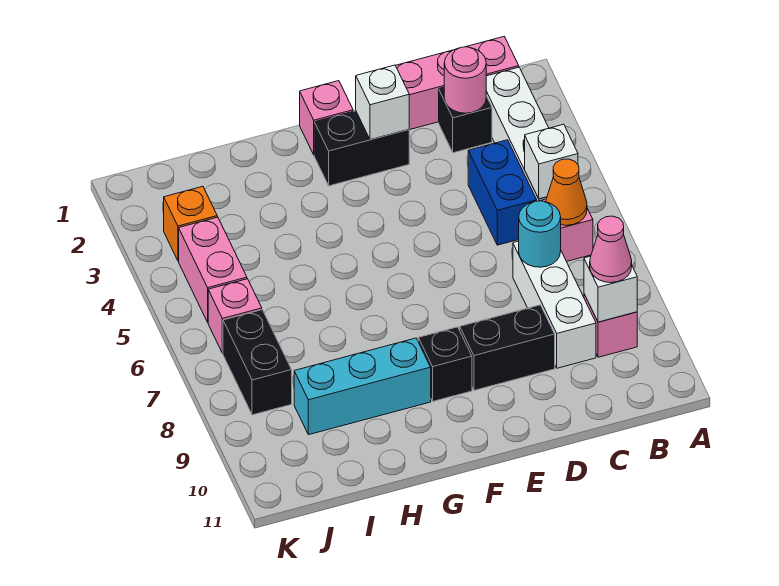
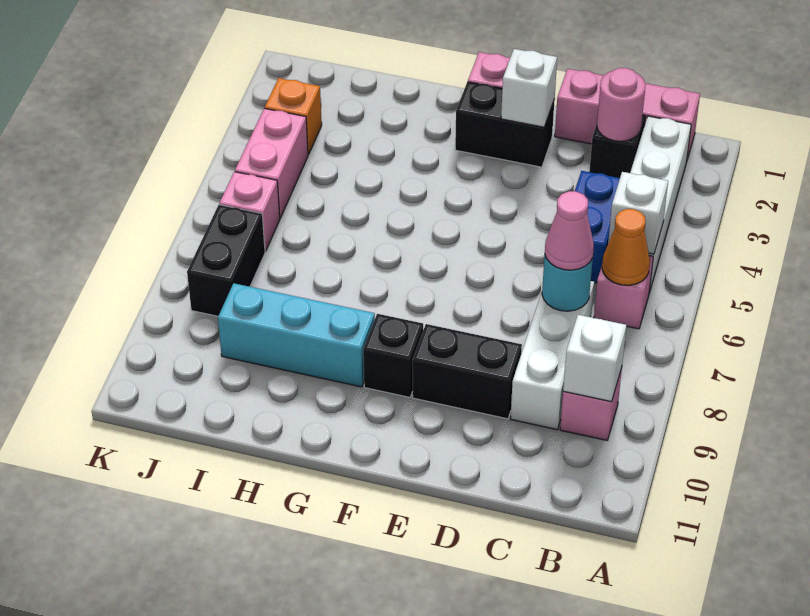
pink 1x1 cone [590,216,632,283] -> pink 1x1 cone moved to [545,191,594,270]

